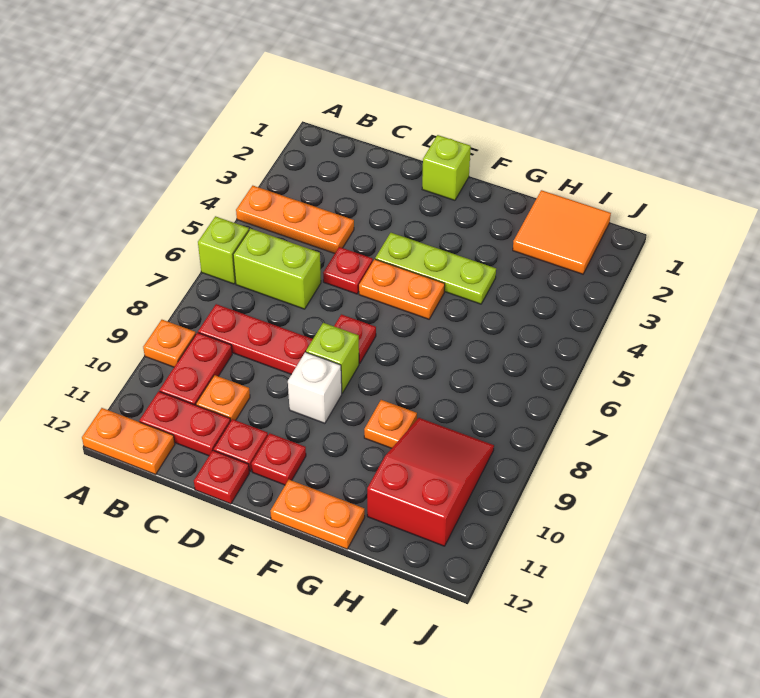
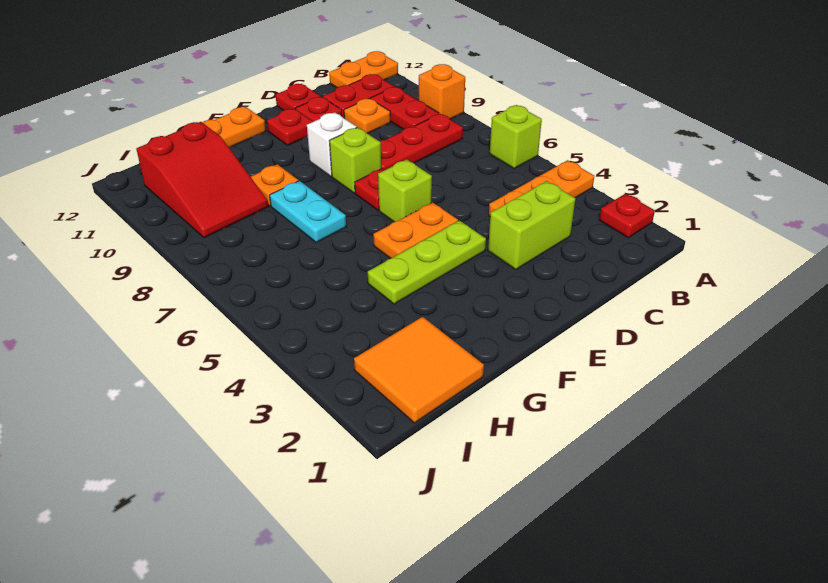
orange 1x1 plate [143,320,196,367] -> orange 1x1 brick [419,64,465,119]
lime 1x2 brick [233,229,321,309] -> lime 1x2 brick moved to [488,181,575,269]
red 1x1 plate [323,247,373,294] -> red 1x1 plate moved to [599,194,655,238]
lime 1x1 brick [422,135,471,200] -> lime 1x1 brick moved to [378,159,432,222]
none -> cyan 1x2 plate [270,181,346,242]

